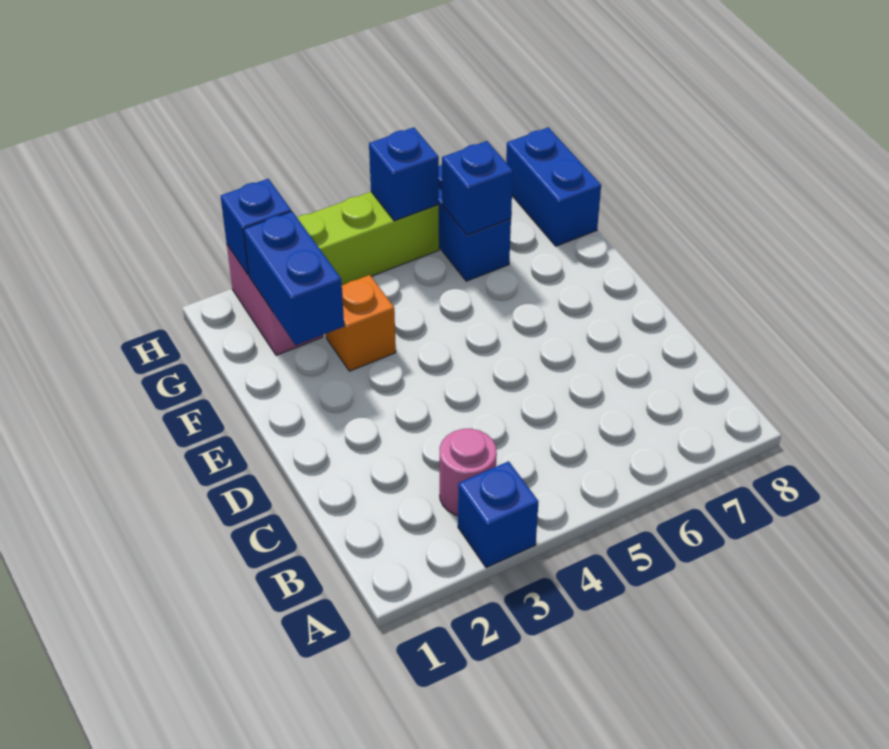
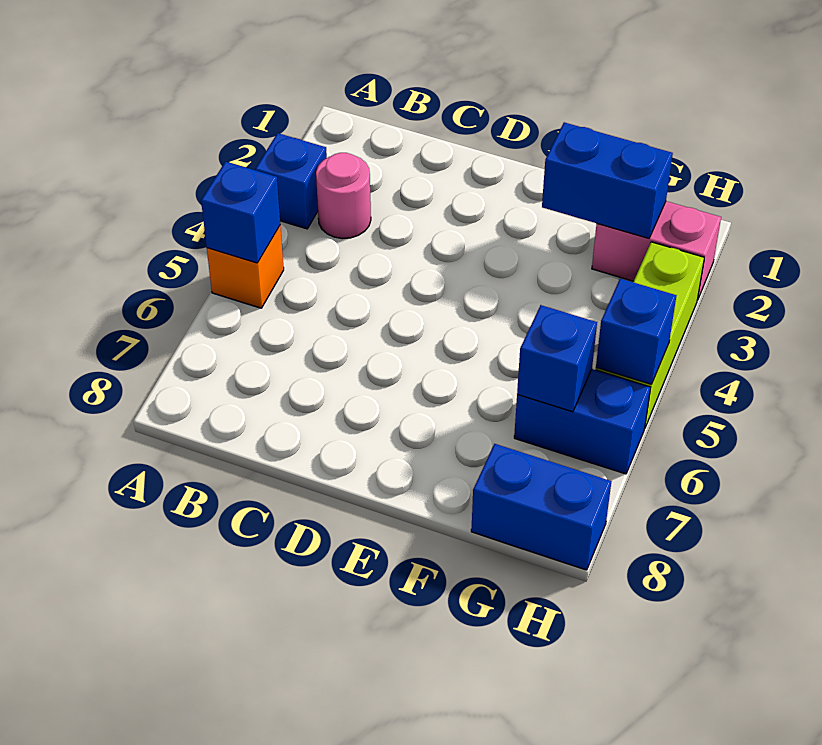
orange 1x1 brick [326,275,396,371] -> orange 1x1 brick moved to [207,226,284,308]
blue 1x1 brick [221,179,291,275] -> blue 1x1 brick moved to [201,162,280,263]

